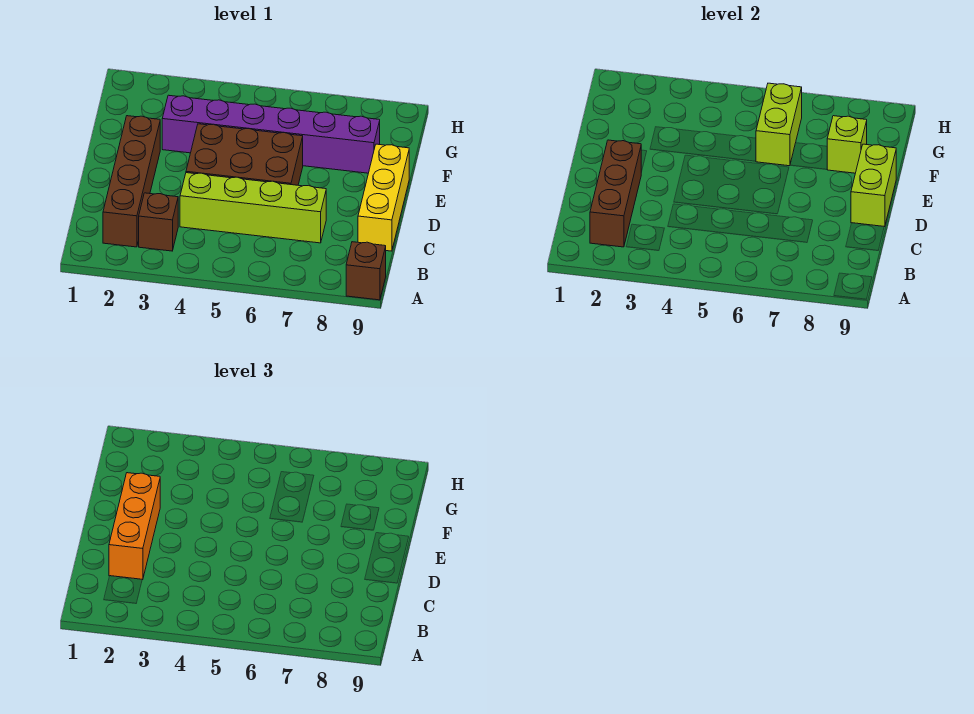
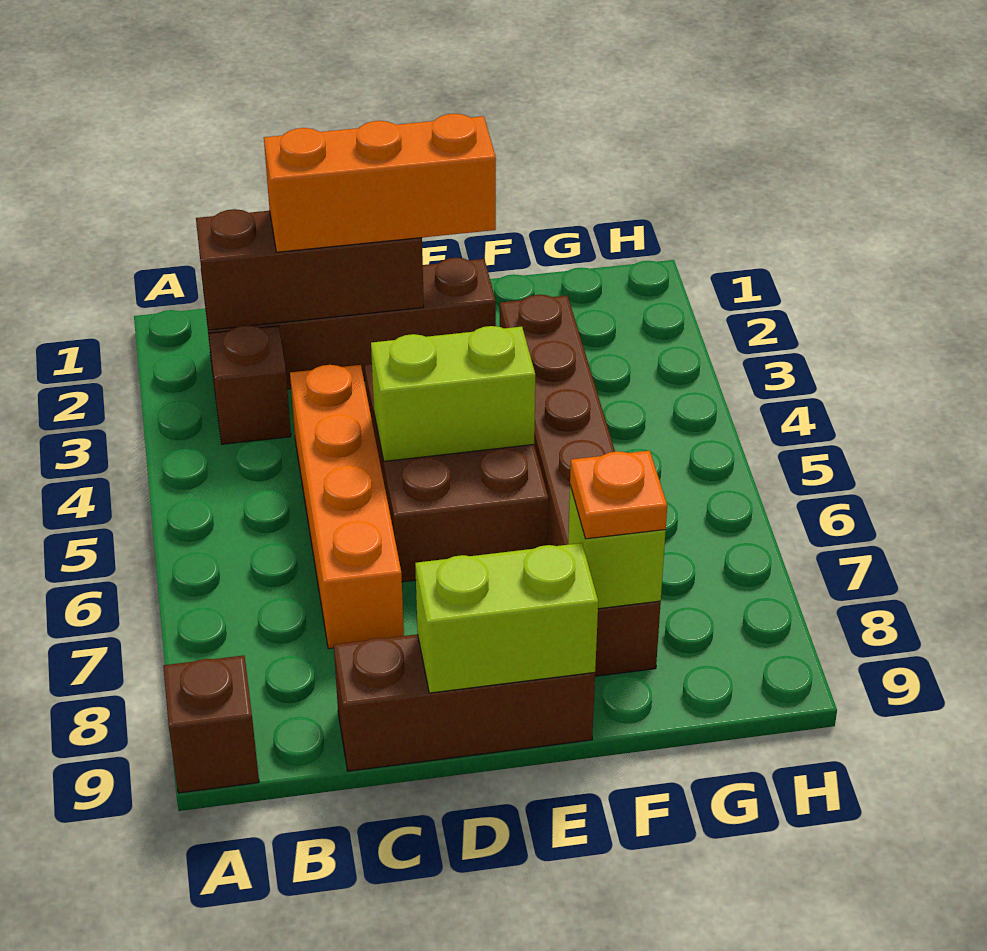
lime 1x4 brick [180,173,326,243] -> orange 1x4 brick [290,365,404,649]
yellow 1x3 brick [358,144,409,251] -> brown 1x3 brick [334,634,595,771]
purple 1x6 brick [162,95,380,173] -> brown 1x6 brick [500,295,661,676]
lime 1x2 brick [756,83,802,166] -> lime 1x2 brick moved to [371,326,535,461]
none -> orange 1x1 plate [570,451,667,539]

